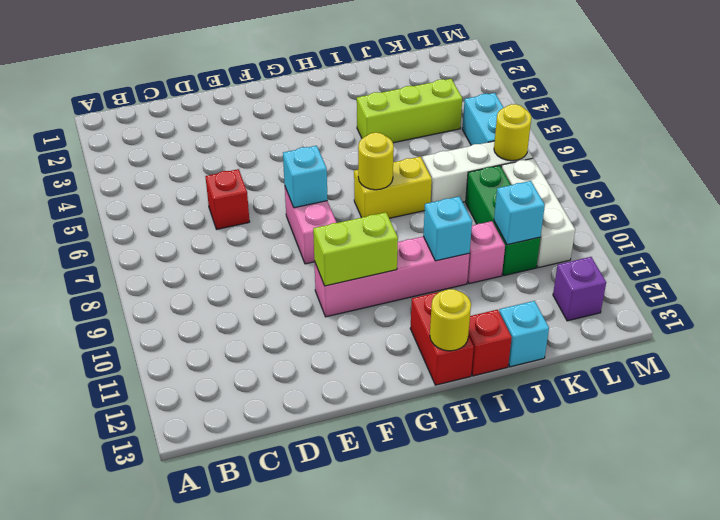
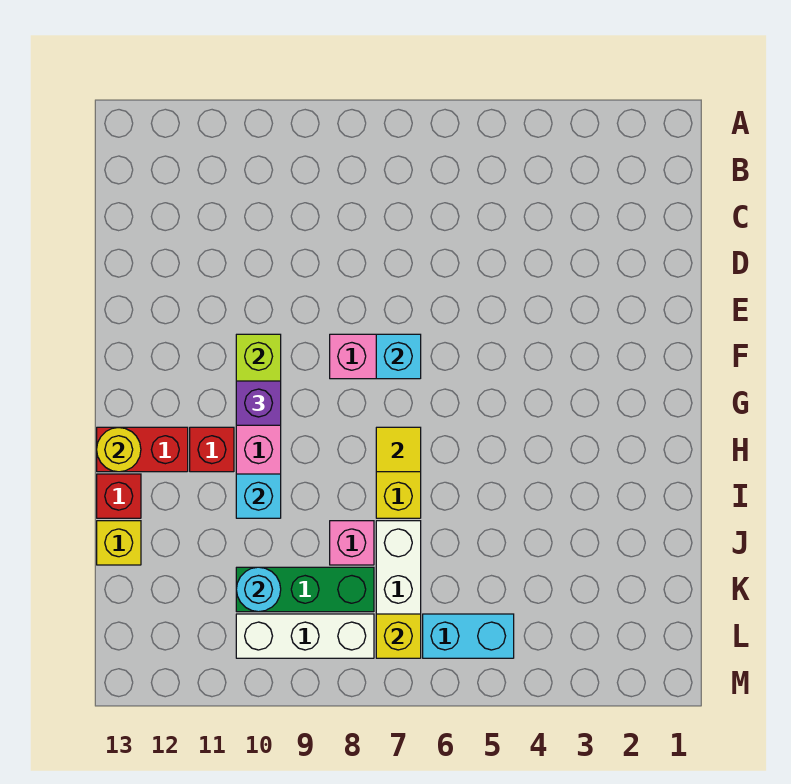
red 1x1 brick [205,169,250,229] -> red 1x1 brick moved to [190,427,234,472]
yellow 1x1 round brick [358,133,394,190] -> yellow 1x1 tile [376,427,421,472]
lime 1x3 brick [357,79,462,143] -> none
pink 1x1 brick [467,221,505,284] -> pink 1x1 brick moved to [330,521,374,565]
cyan 1x1 brick [499,301,549,367] -> yellow 1x1 brick [97,521,141,565]
cyan 1x1 brick [494,181,545,245] -> cyan 1x1 round brick [236,567,281,612]
yellow 1x1 round brick [494,104,531,161] -> yellow 1x1 brick [376,614,421,658]
purple 1x1 brick [553,257,606,321] -> purple 1x1 brick moved to [236,381,281,425]

